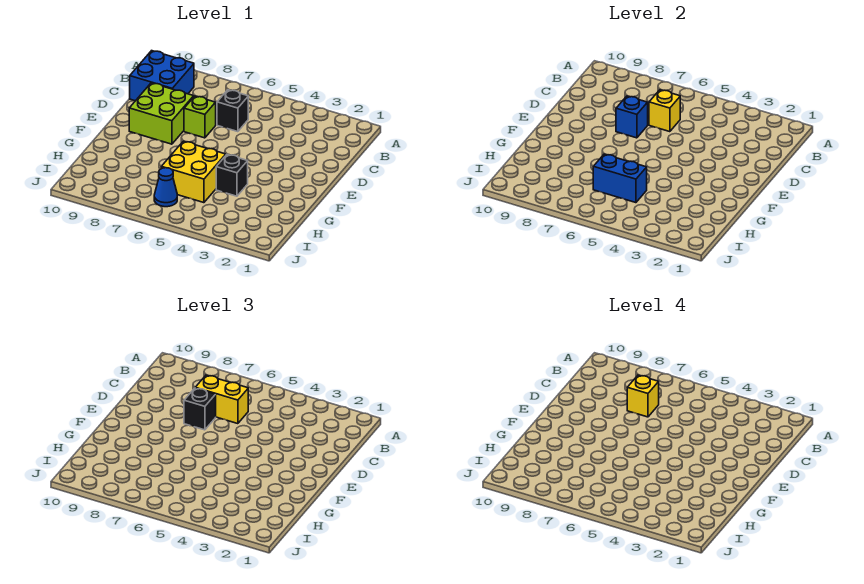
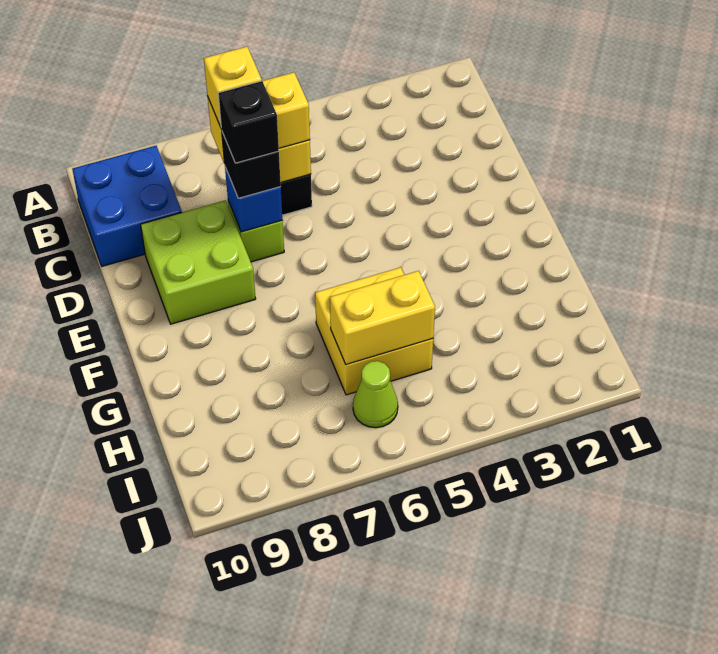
black 1x1 brick [216,155,248,196] -> black 1x1 brick moved to [218,81,279,163]
blue 1x2 brick [593,154,647,203] -> yellow 1x2 brick [330,271,435,365]
blue 1x1 cone [154,168,177,207] -> lime 1x1 cone [353,361,398,428]

